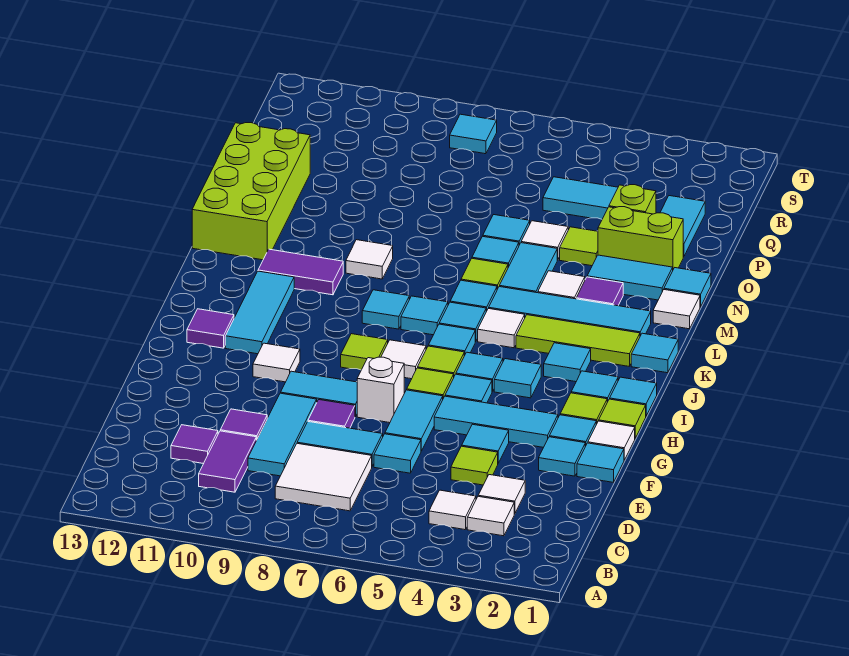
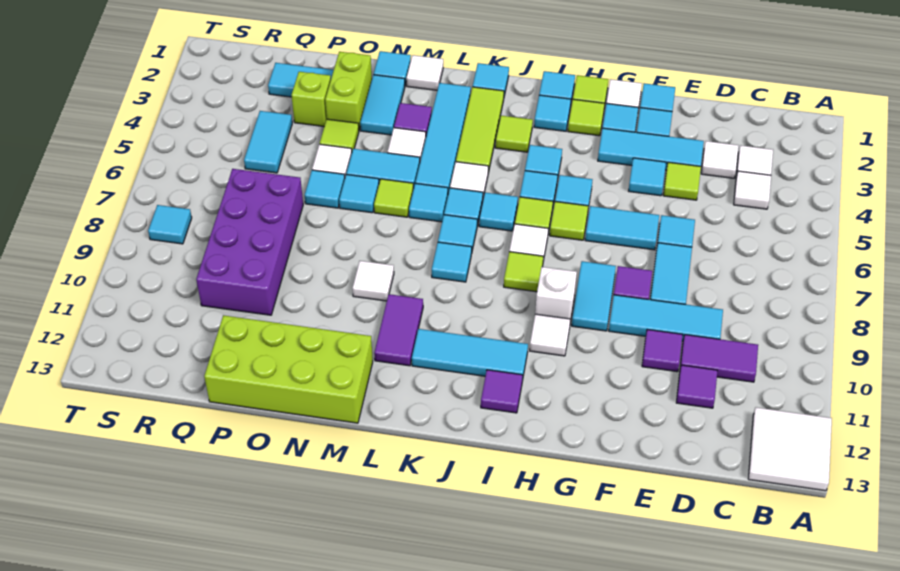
white 2x2 tile [275,443,372,511] -> white 2x2 tile moved to [748,407,832,491]
cyan 1x3 tile [434,396,558,447] -> cyan 1x3 tile turned to [598,128,704,170]
white 1x1 brick [357,357,404,423] -> white 1x1 brick moved to [535,267,577,322]
cyan 1x1 tile [544,343,591,382] -> lime 1x1 tile [495,116,533,152]
none -> purple 2x4 brick [196,169,303,315]

